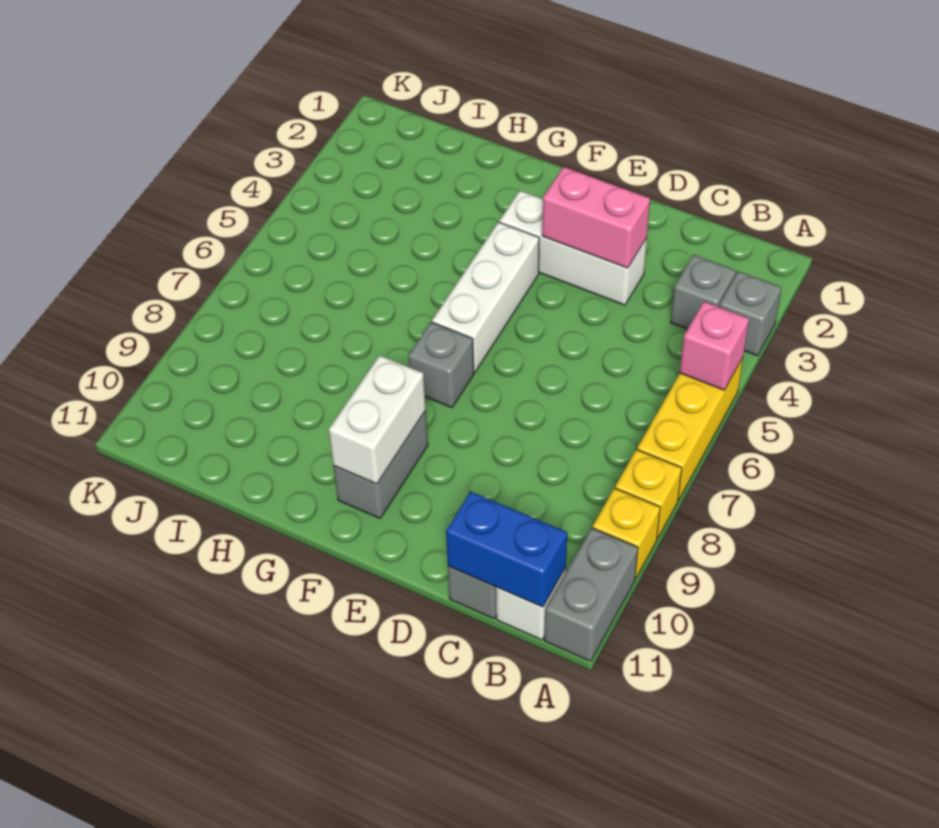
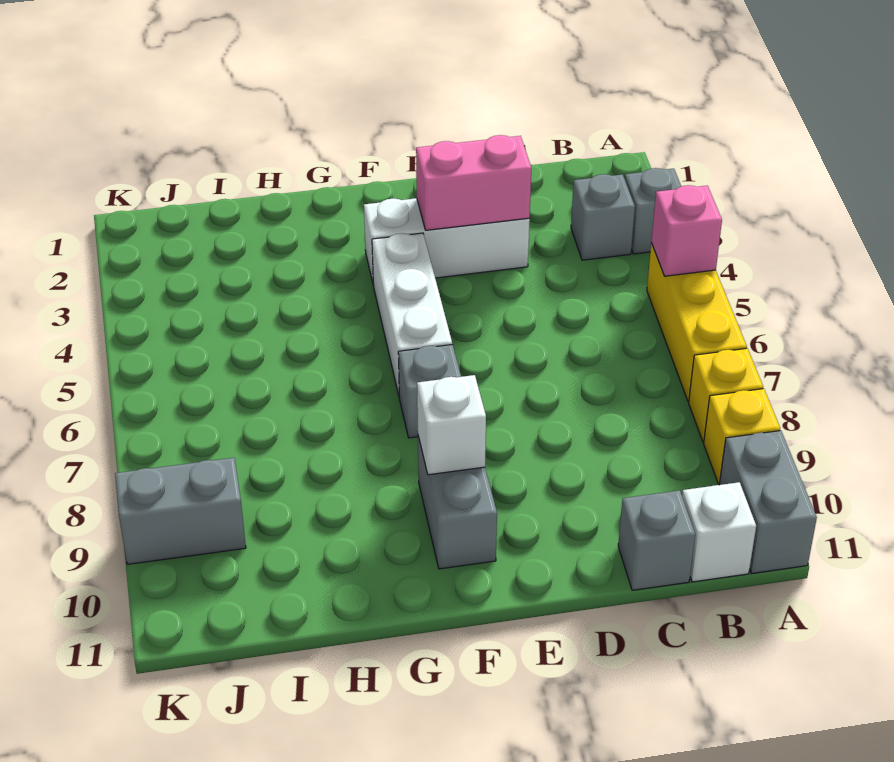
blue 1x2 brick [446,491,567,607] -> none
white 1x2 brick [329,355,426,484] -> white 1x1 brick [417,375,486,475]
none -> grey 1x2 brick [115,458,246,564]

